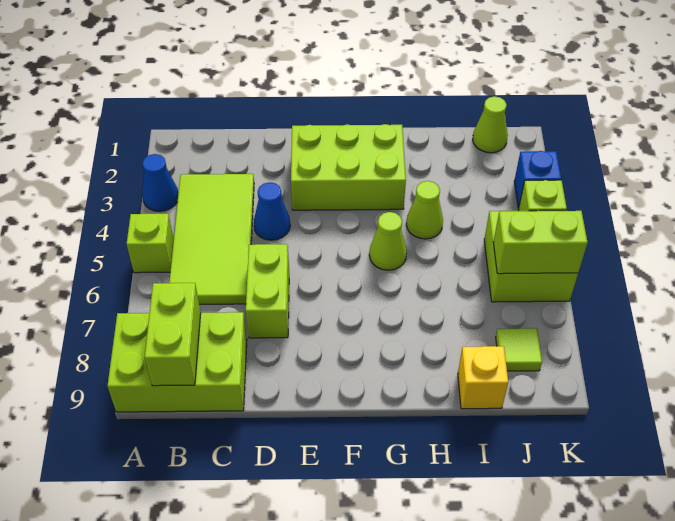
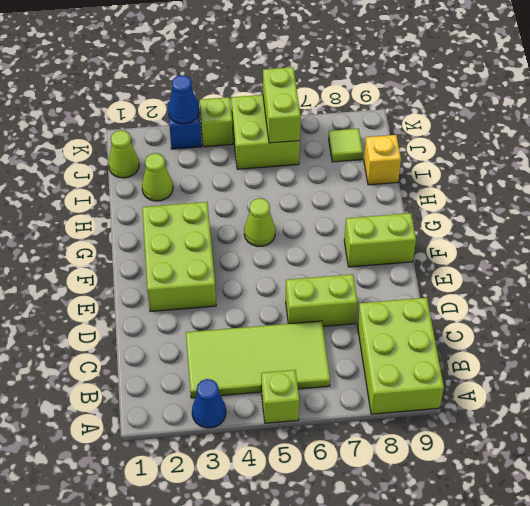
lime 1x2 brick [145,283,201,386] -> lime 1x2 brick moved to [344,213,416,267]
blue 1x1 cone [254,182,290,240] -> blue 1x1 cone moved to [168,75,199,124]
lime 1x1 cone [406,181,443,239] -> lime 1x1 cone moved to [142,153,173,201]

